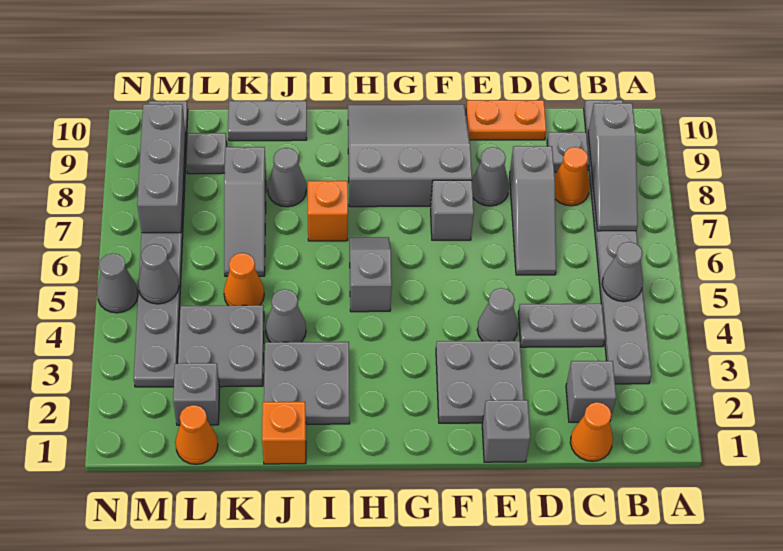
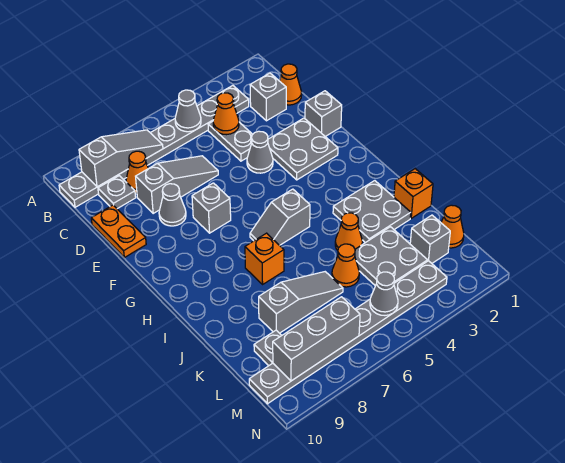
none -> orange 1x1 cone [213,93,239,135]
grey 3x3 slope [348,104,472,207] -> none
grey 1x1 cone [266,289,306,342] -> orange 1x1 cone [335,213,362,250]
grey 1x1 cone [268,148,306,207] -> none
grey 1x2 plate [228,101,307,141] -> none
grey 1x1 cone [97,254,138,313] -> none

